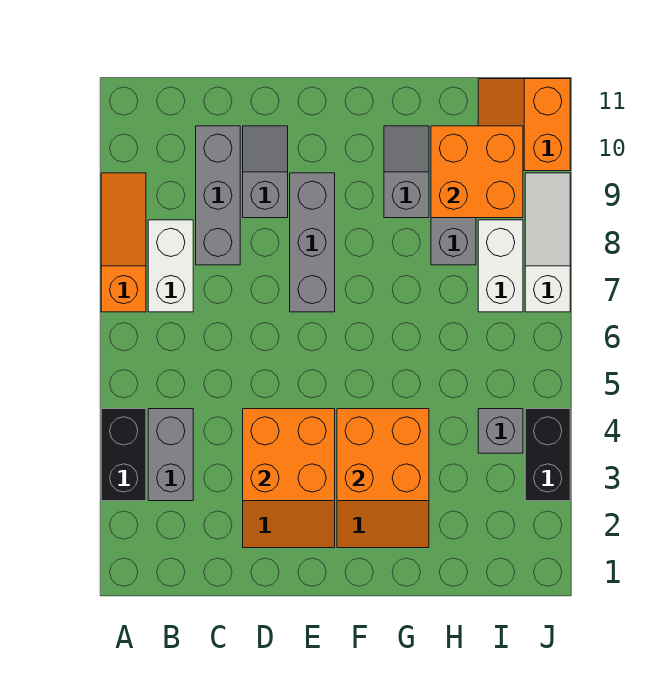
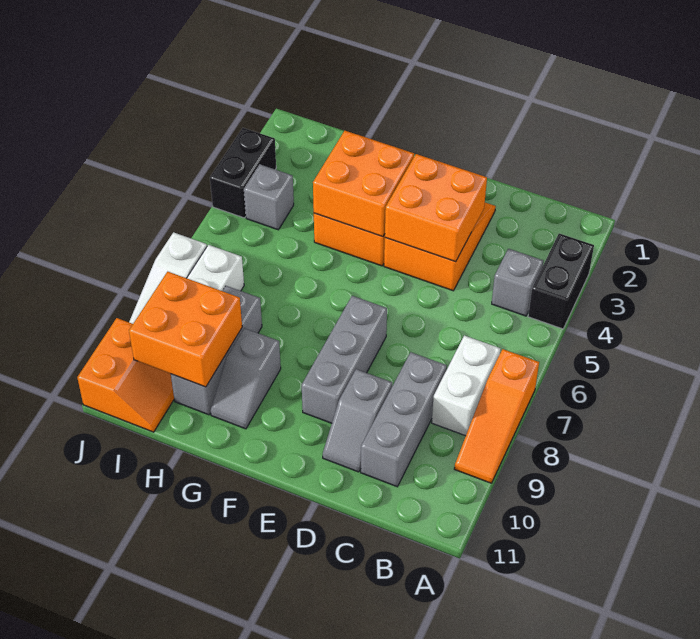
grey 1x2 brick [148,409,193,501] -> grey 1x1 brick [492,249,543,316]

